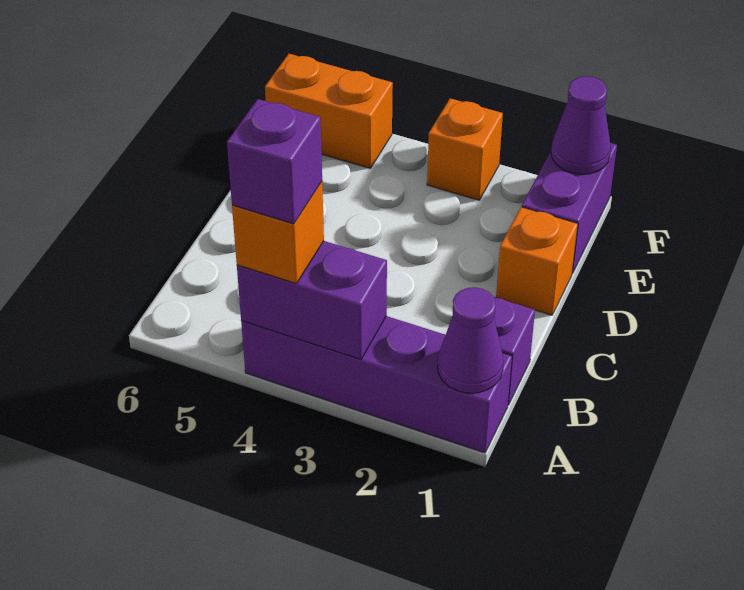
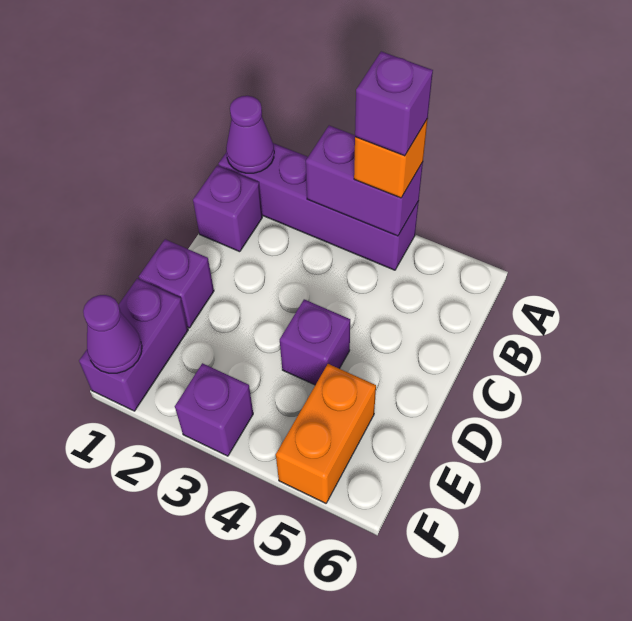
orange 1x1 brick [496,207,578,315] -> purple 1x1 brick [139,239,214,328]
none -> purple 1x1 brick [280,299,350,385]
orange 1x1 brick [427,98,503,200] -> purple 1x1 brick [175,363,253,456]
orange 1x2 brick [265,54,393,168] -> orange 1x2 brick turned to [276,364,376,503]

